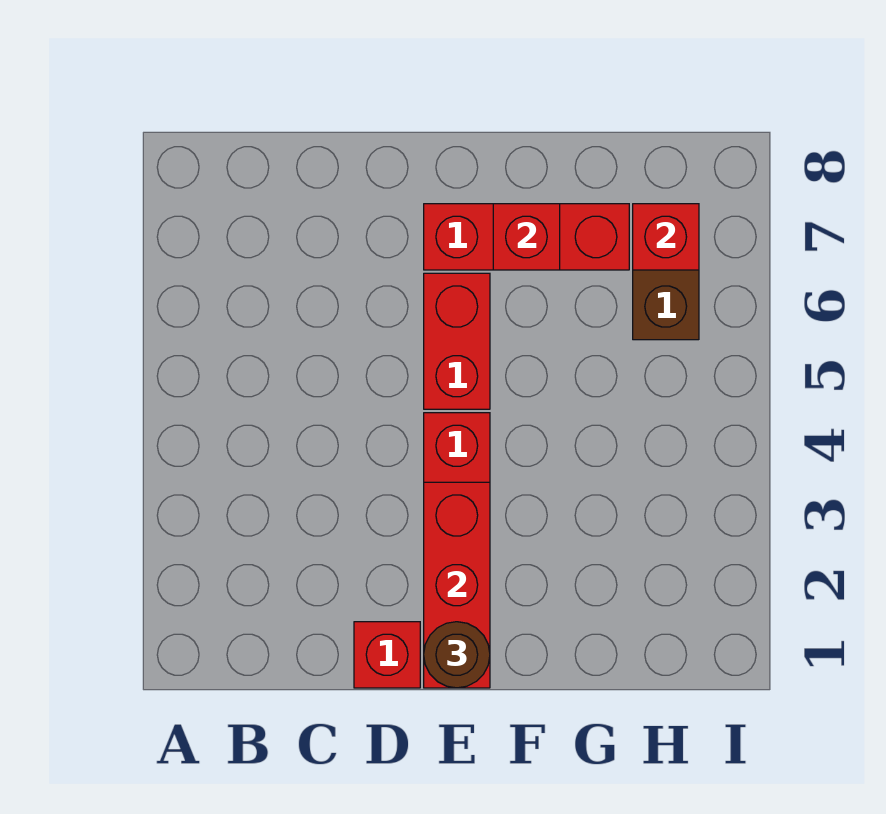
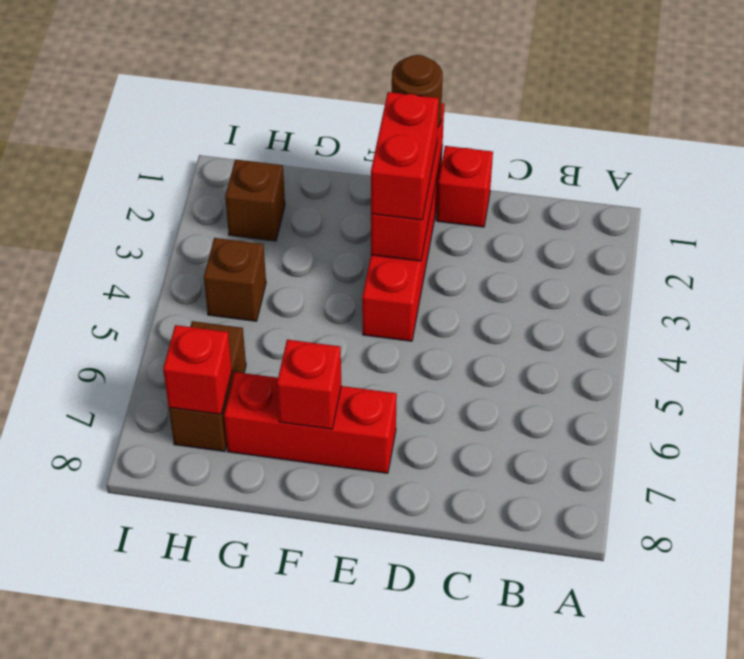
red 1x2 brick [424,273,490,409] -> red 1x2 brick moved to [371,92,439,220]
none -> brown 1x1 brick [225,159,285,241]
none -> brown 1x1 brick [204,238,266,321]

